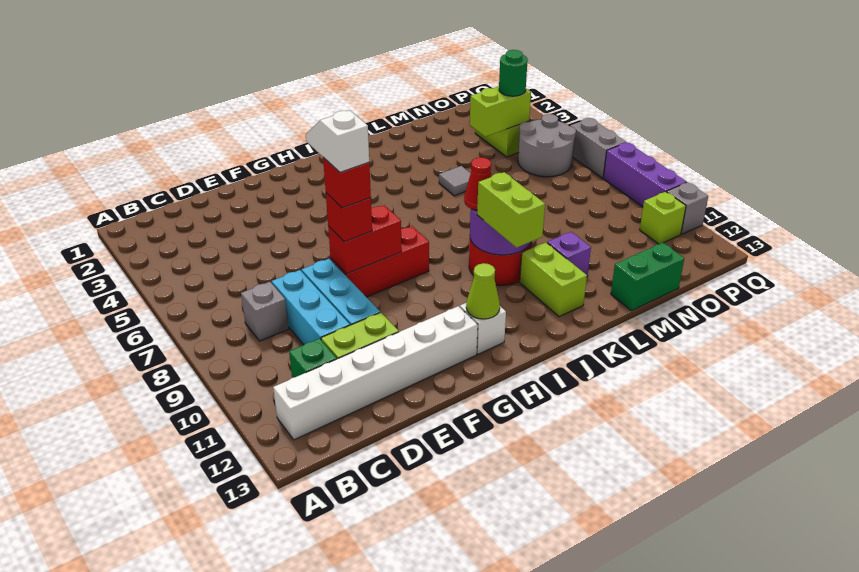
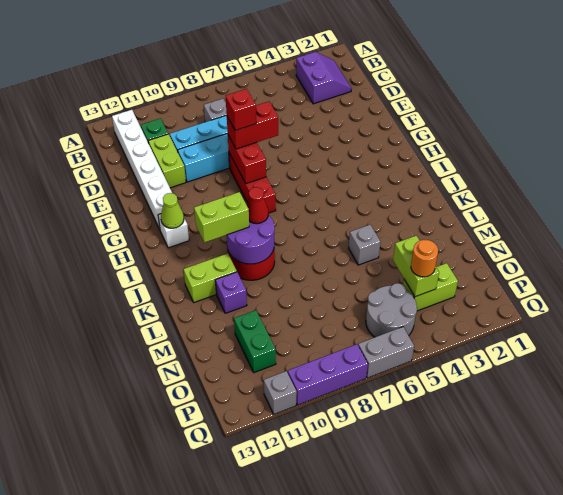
none -> purple 2x2 slope [296,52,352,104]
white 1x2 slope [306,110,369,172] -> none
red 1x1 brick [326,193,372,242] -> red 1x2 brick [227,101,278,149]
grey 1x1 tile [439,166,471,196] -> grey 1x1 brick [349,225,380,265]
green 1x2 brick [611,242,684,311] -> green 1x2 brick moved to [234,310,276,373]
green 1x1 round brick [499,50,528,96] -> orange 1x1 round brick [411,240,438,277]
lime 1x1 brick [640,192,686,244] -> none

